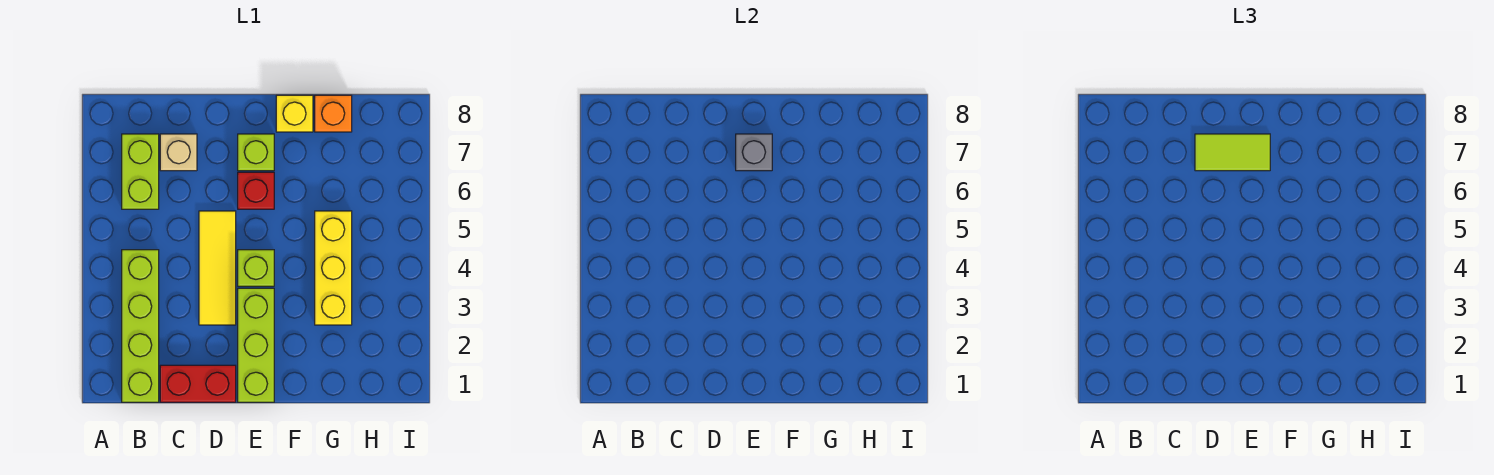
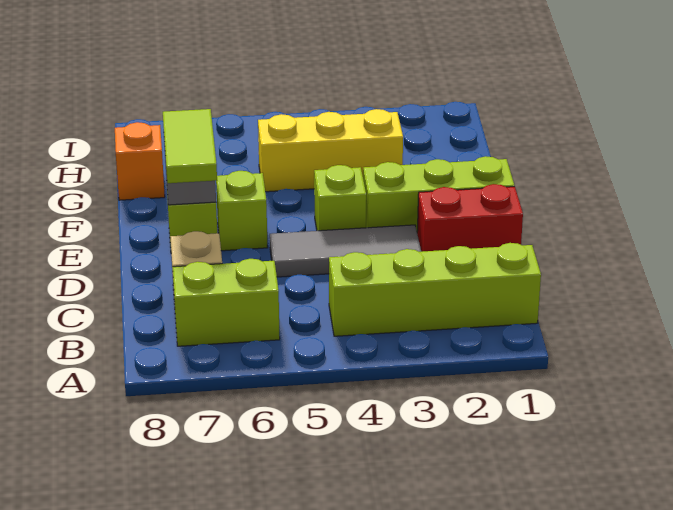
red 1x2 brick [160,365,236,402] -> red 1x2 brick turned to [417,184,523,252]
yellow 1x3 tile [199,211,236,325] -> grey 1x3 tile [270,225,421,277]
red 1x1 brick [238,172,274,209] -> lime 1x1 brick [216,171,268,251]
yellow 1x1 brick [276,95,313,132] -> none

